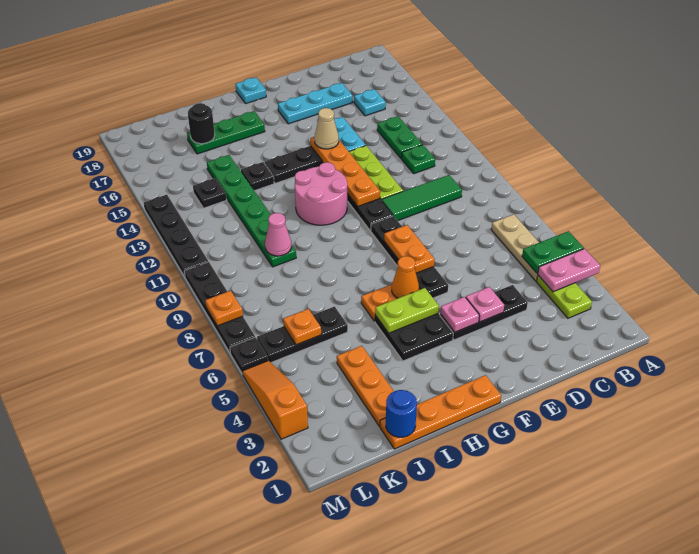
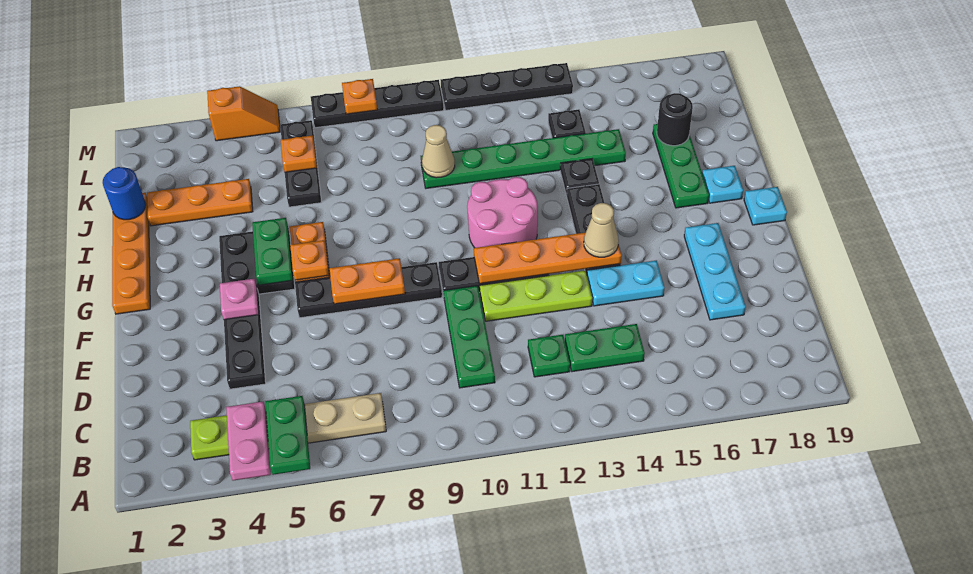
green 1x3 tile [382,175,462,221] -> green 1x3 plate [443,286,495,388]
cyan 1x1 plate [354,89,386,116] -> cyan 1x1 plate moved to [702,166,743,203]
pink 1x1 plate [466,287,504,322] -> none
lime 1x2 plate [375,288,439,333] -> green 1x2 plate [252,218,293,285]
orange 1x1 cone [392,256,419,298] -> orange 1x1 plate [290,240,329,280]
pink 1x1 cone [265,213,291,256] -> tan 1x1 cone [422,125,455,178]
orange 1x3 slope [242,361,308,439] -> orange 1x2 slope [207,86,280,141]
black 1x1 plate [230,337,268,374] -> none

